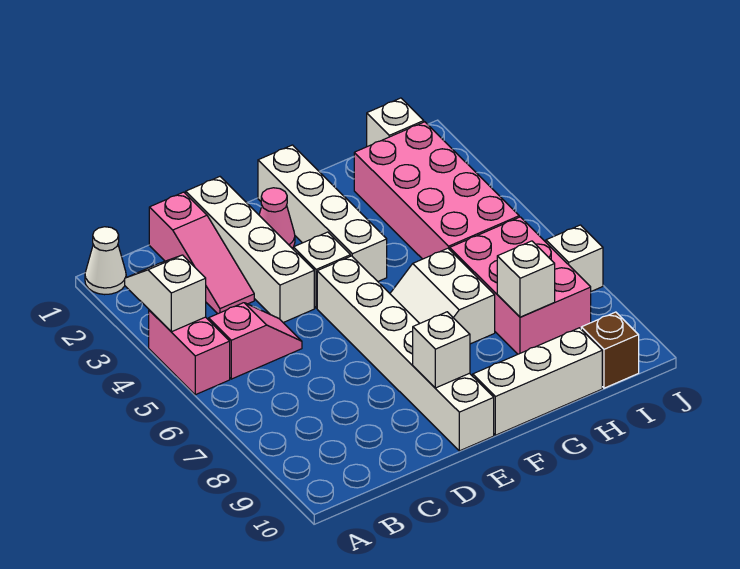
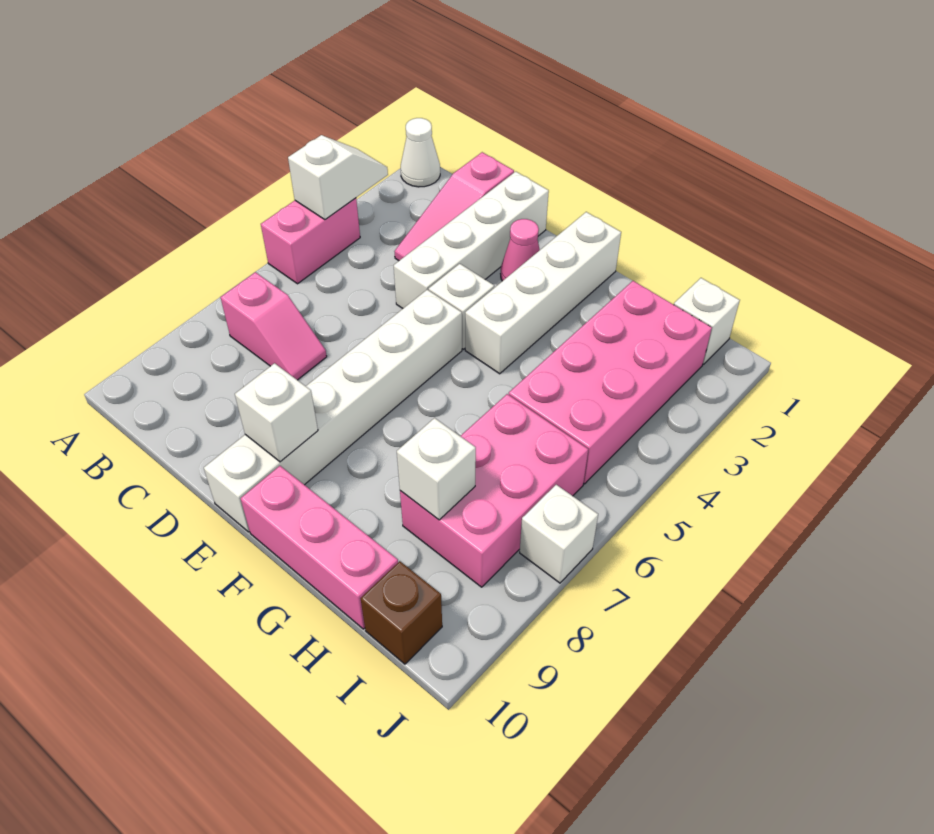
pink 1x2 slope [209,303,302,379] -> pink 1x2 slope moved to [221,272,327,380]
white 2x2 slope [390,248,495,344] -> none
white 1x3 brick [473,328,602,435] -> pink 1x3 brick [241,466,398,629]

